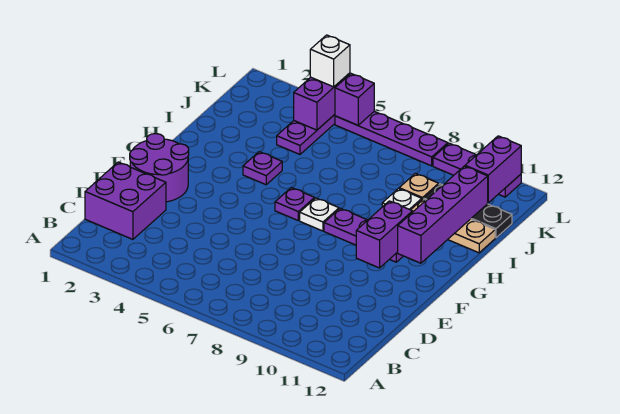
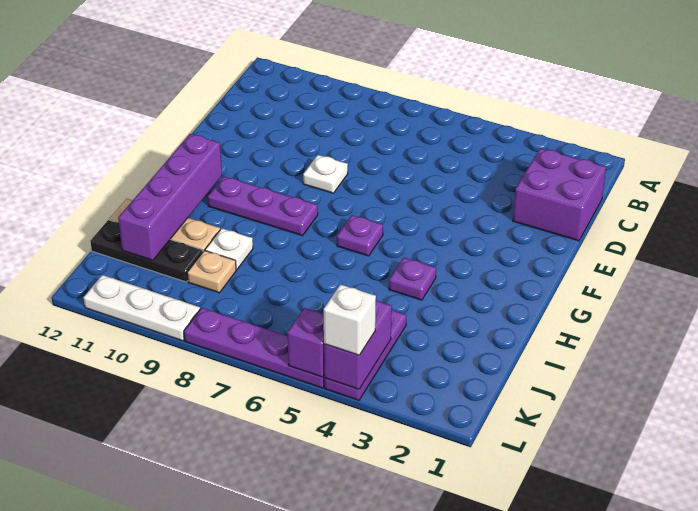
purple 2x2 round brick [130,134,189,202] -> none
purple 1x2 brick [356,201,413,268] -> none
white 1x1 plate [300,198,339,231] -> white 1x1 plate moved to [303,155,348,193]
purple 1x2 brick [465,136,521,203] -> none
purple 1x3 plate [433,143,521,197] -> white 1x3 plate [84,275,200,341]

